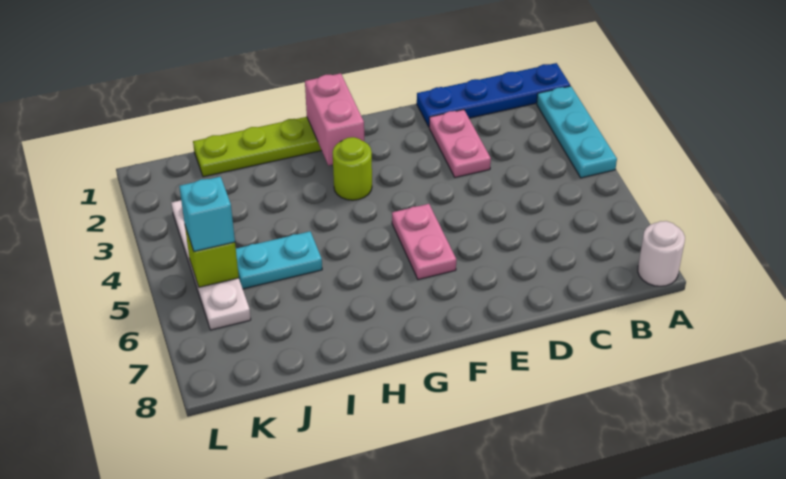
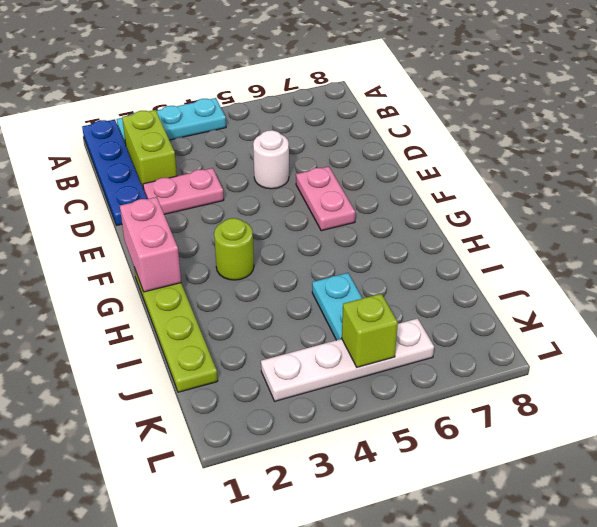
white 1x1 round brick [638,221,685,286] -> white 1x1 round brick moved to [253,130,289,189]
none -> lime 1x2 brick [122,110,177,189]
pink 1x2 plate [392,204,456,280] -> pink 1x2 plate turned to [296,166,355,231]
pink 1x2 brick [305,73,364,166] -> pink 1x2 brick turned to [120,197,181,292]
cyan 1x1 brick [179,177,235,251] -> none

